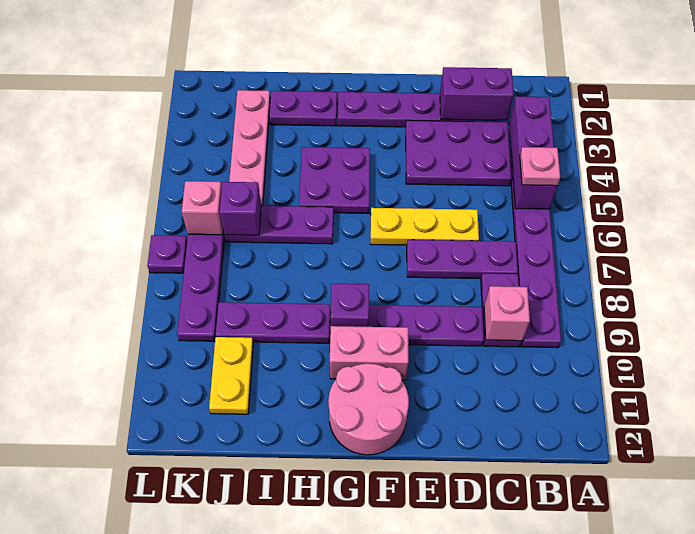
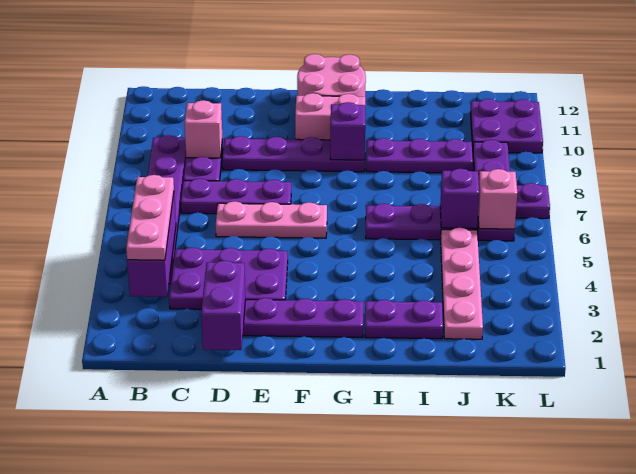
pink 1x1 plate [520,147,560,186] -> pink 1x3 plate [126,175,174,260]
purple 1x2 brick [440,67,514,120] -> purple 1x2 brick turned to [201,261,245,350]
yellow 1x3 plate [371,208,479,245] -> pink 1x3 plate [216,201,327,238]
purple 2x2 plate [299,147,370,214] -> purple 2x2 plate moved to [470,99,543,153]
yellow 1x2 plate [209,337,253,414] -> none

